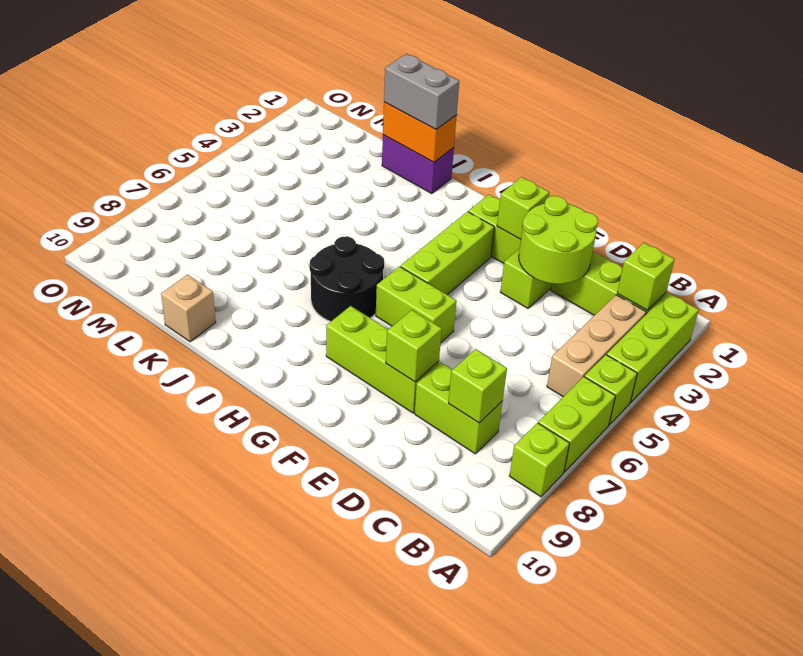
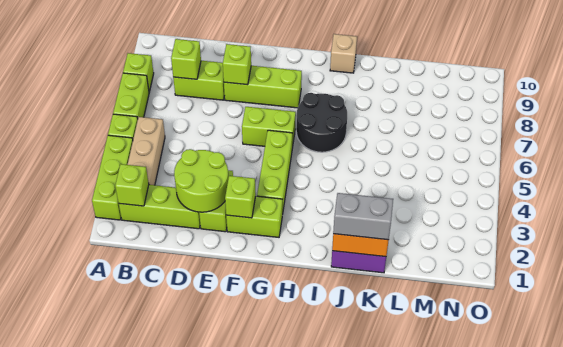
tan 1x1 brick [161,275,216,342] -> tan 1x1 brick moved to [330,34,357,73]

